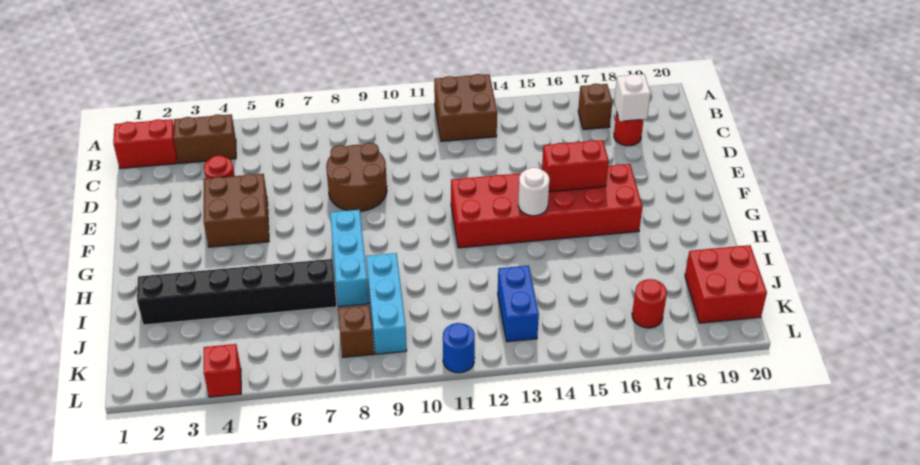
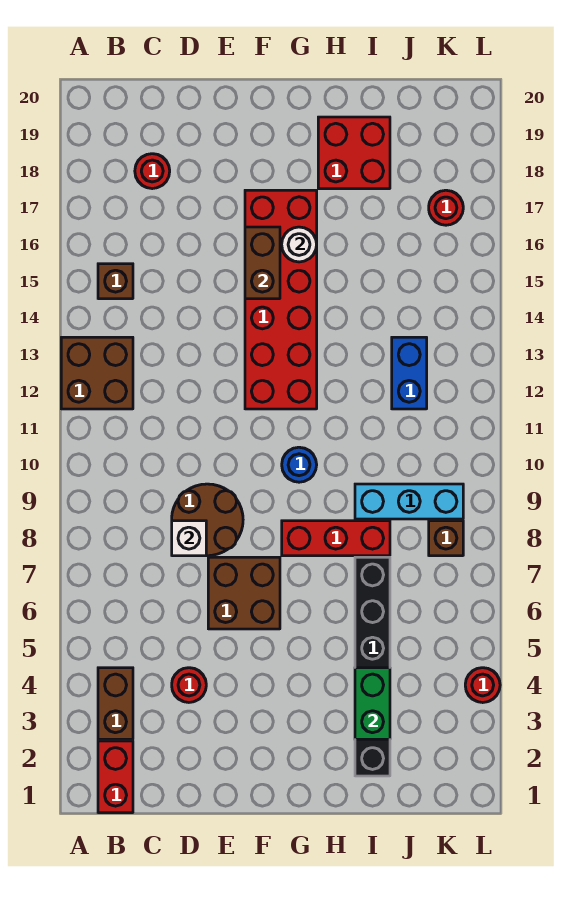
brown 1x1 brick [578,84,612,130] -> brown 1x1 brick moved to [98,264,133,299]
white 1x1 brick [614,74,651,121] -> white 1x1 brick moved to [172,521,206,556]
brown 2x2 brick [204,174,269,247] -> brown 2x2 brick moved to [208,557,280,629]
red 1x2 brick [542,140,609,192] -> brown 1x2 brick [245,227,280,299]
cyan 1x3 brick [330,210,369,307] -> red 1x3 brick [282,521,390,556]
white 1x1 round brick [518,167,549,216] -> white 1x1 round brick moved to [282,227,317,262]
none -> green 1x2 brick [355,668,390,739]
blue 1x2 brick [498,265,539,342] -> blue 1x2 brick turned to [392,337,427,409]
red 2x2 brick [685,245,767,323] -> red 2x2 brick moved to [318,117,390,189]
red 1x1 brick [204,344,241,397] -> red 1x1 round brick [465,668,500,703]
blue 1x1 round brick [443,323,475,373] -> blue 1x1 round brick moved to [282,447,317,482]

